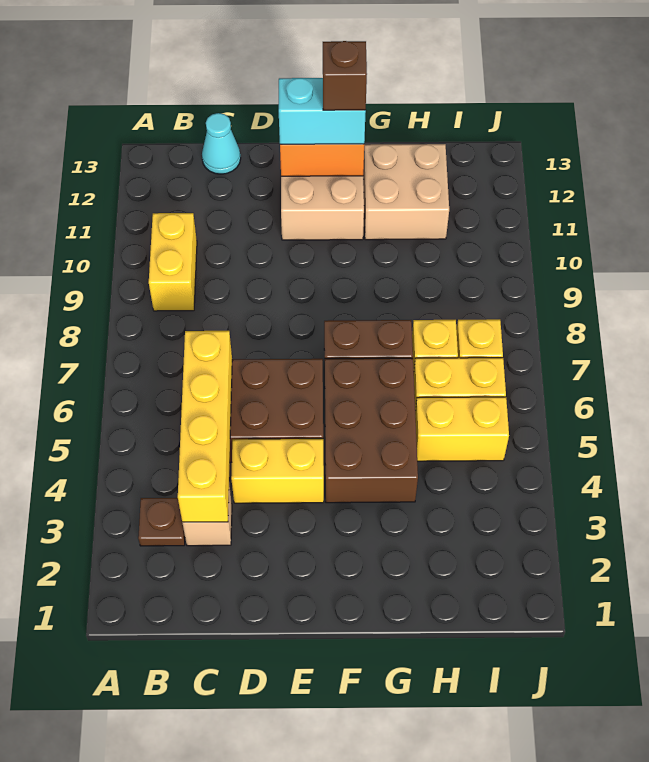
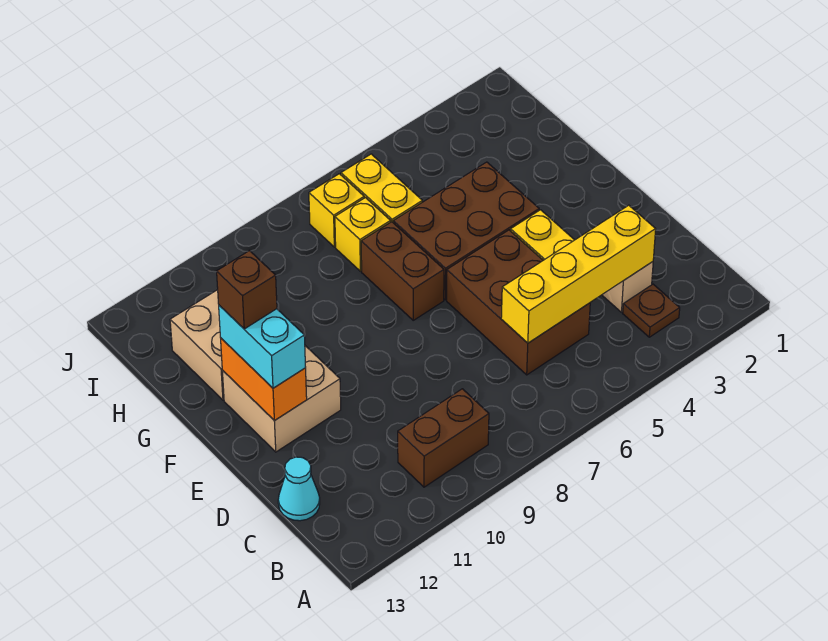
yellow 1x2 brick [149,213,197,311] -> brown 1x2 brick [398,389,489,487]
yellow 1x2 brick [415,397,509,461] -> none

